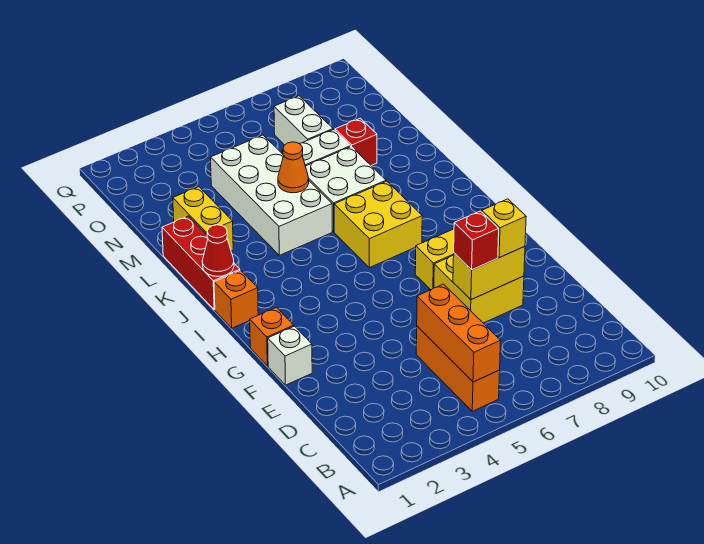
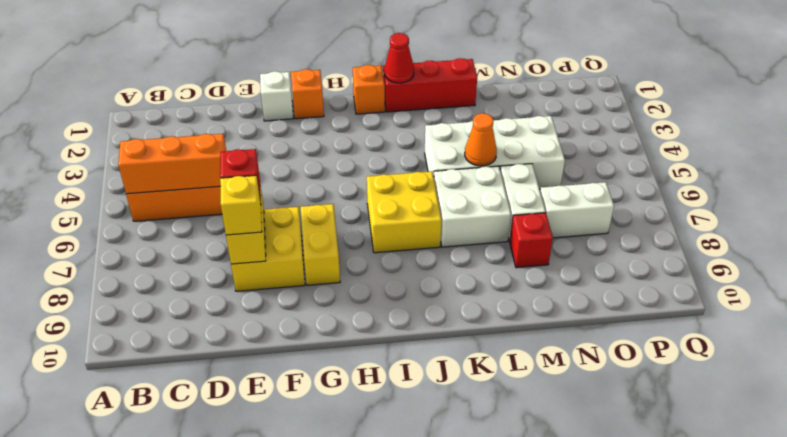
yellow 1x2 brick [173,187,233,251] -> none

